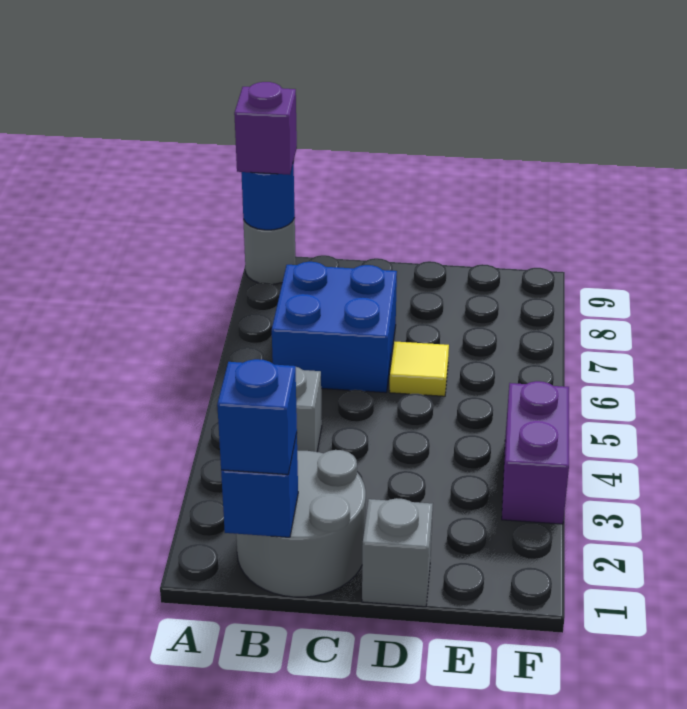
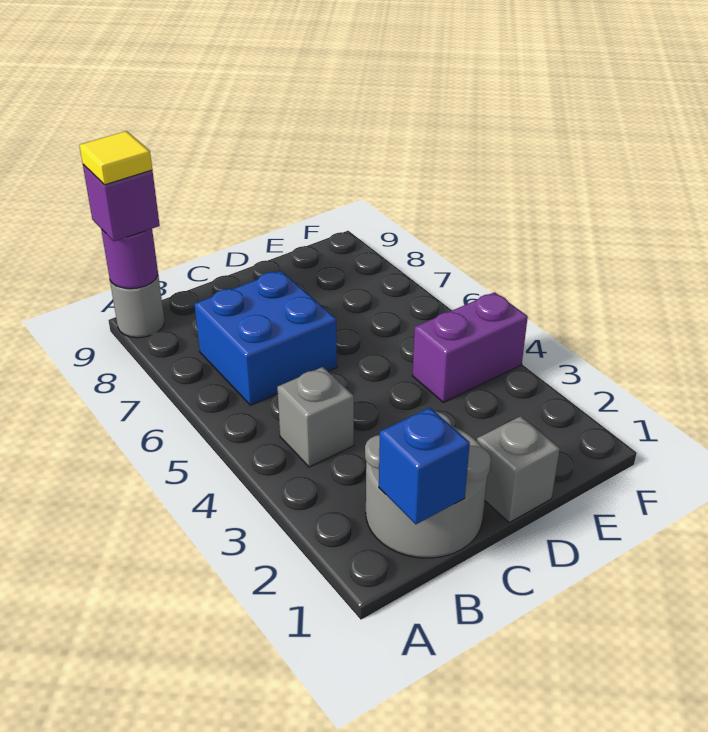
blue 1x1 round brick [241,162,295,230] -> purple 1x1 round brick [101,229,158,289]
blue 1x1 brick [217,359,297,475] -> none
yellow 1x1 tile [389,342,449,396] -> yellow 1x1 tile moved to [79,131,152,185]
purple 1x2 brick [502,381,569,524] -> purple 1x2 brick turned to [412,292,528,402]

